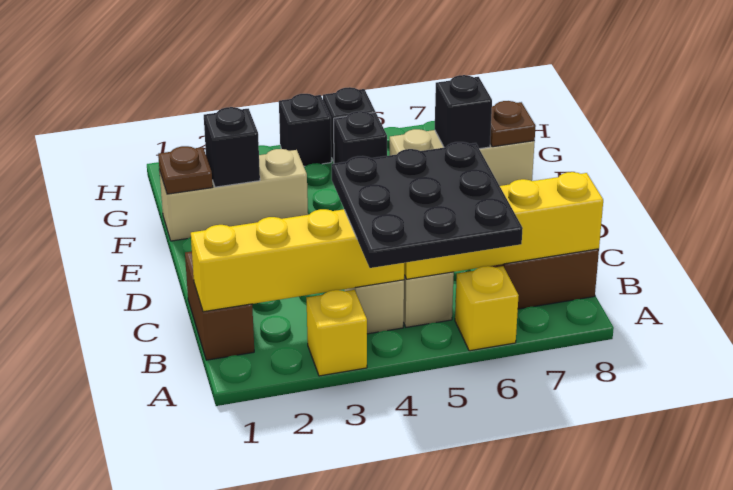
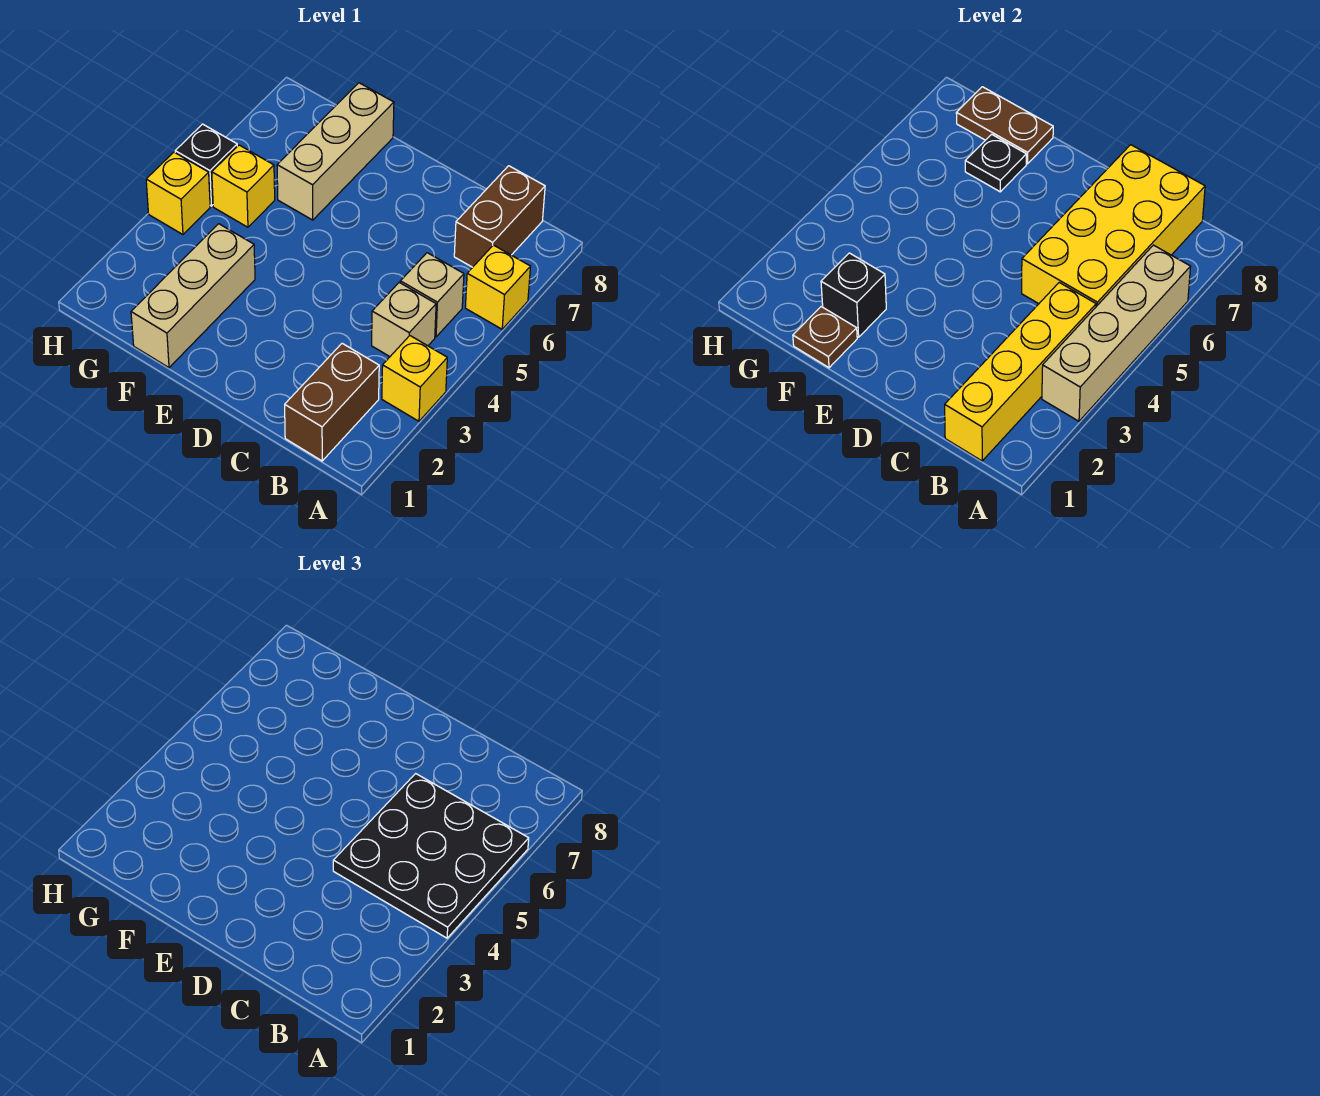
none -> tan 1x4 brick [1042,245,1191,421]
brown 1x2 brick [185,251,254,360] -> brown 1x2 brick turned to [285,343,379,461]
yellow 1x4 brick [404,172,603,279] -> yellow 2x4 brick [1022,145,1205,306]
black 1x1 brick [435,75,492,149] -> black 1x1 plate [965,134,1026,192]
brown 1x1 plate [490,101,536,147] -> brown 1x2 plate [956,87,1053,164]
black 1x1 brick [334,111,387,164] -> yellow 1x1 brick [212,145,275,227]
black 1x1 brick [279,94,331,166] -> yellow 1x1 brick [146,152,210,235]

